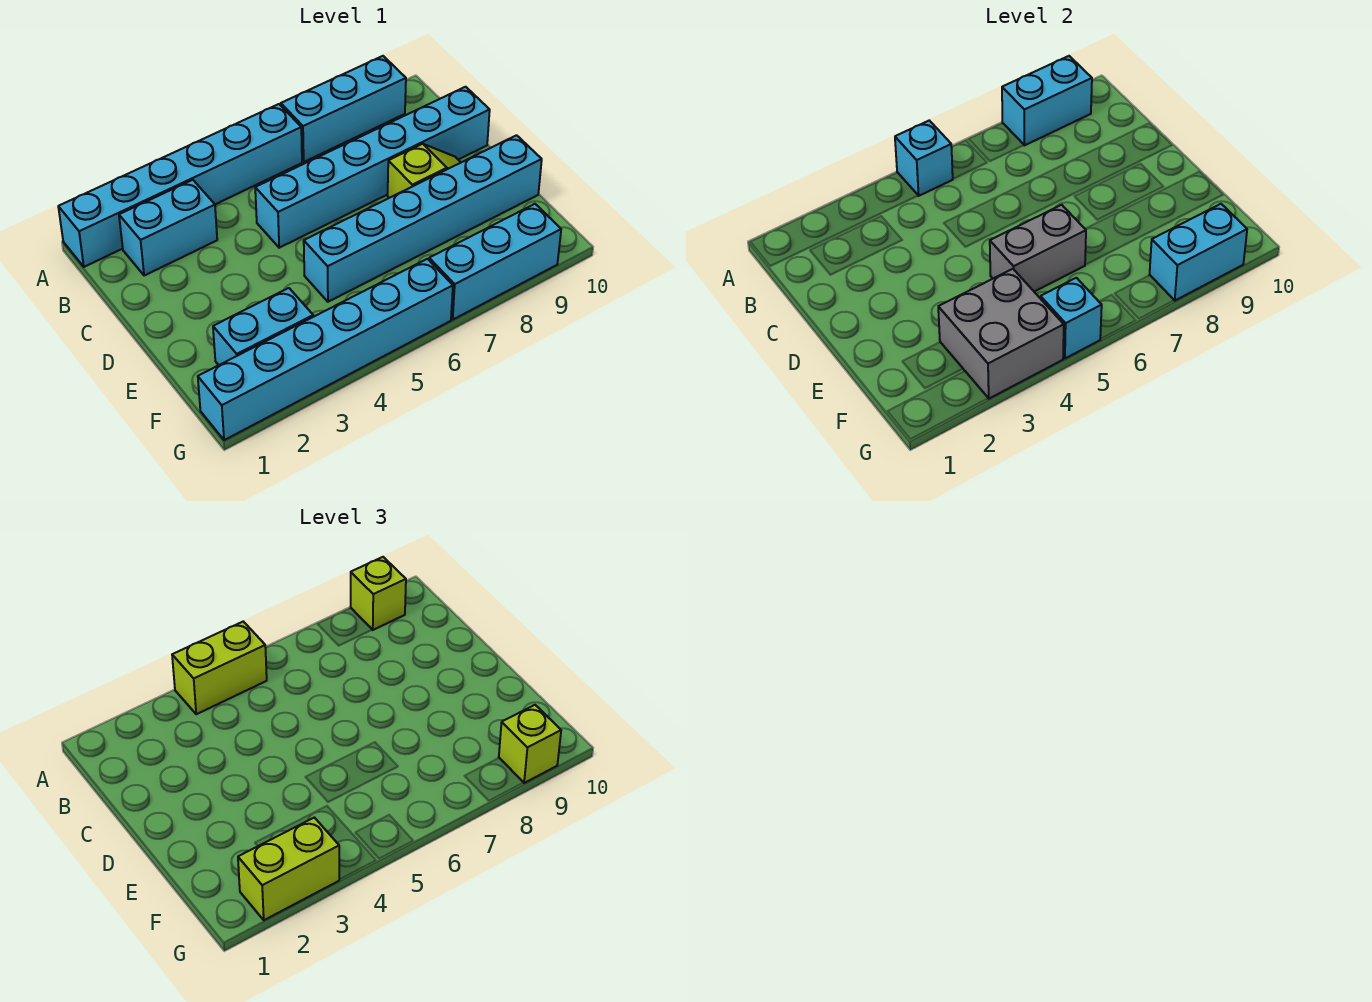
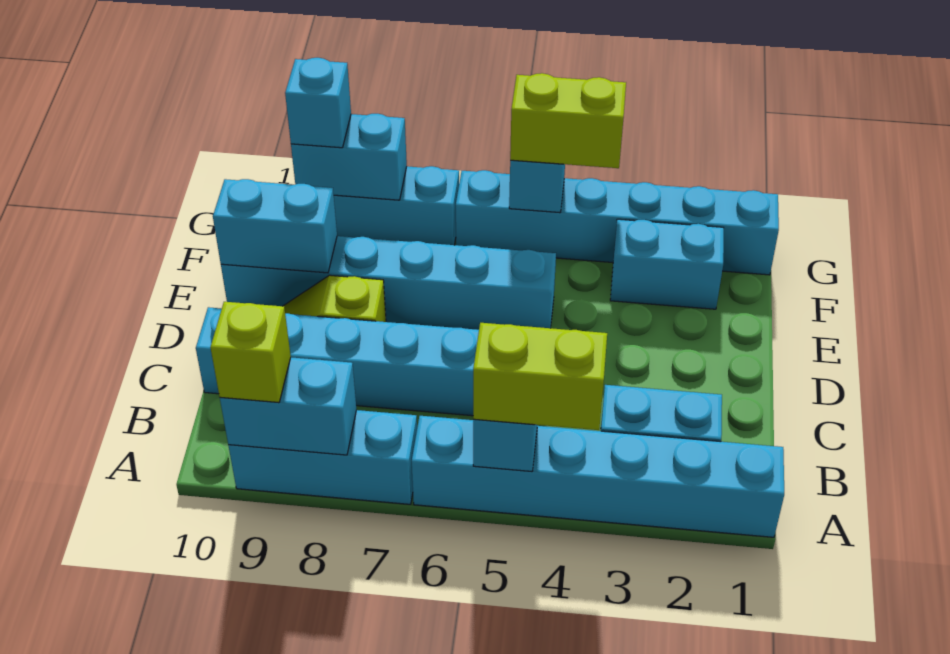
grey 1x2 brick [990,205,1086,292] -> none
none -> cyan 1x2 brick [213,179,337,273]
grey 2x2 brick [938,269,1064,399] -> none
lime 1x2 brick [238,818,339,920] -> lime 1x2 brick moved to [510,73,626,168]
lime 1x1 brick [499,705,561,783] -> cyan 1x1 brick [285,58,351,148]

